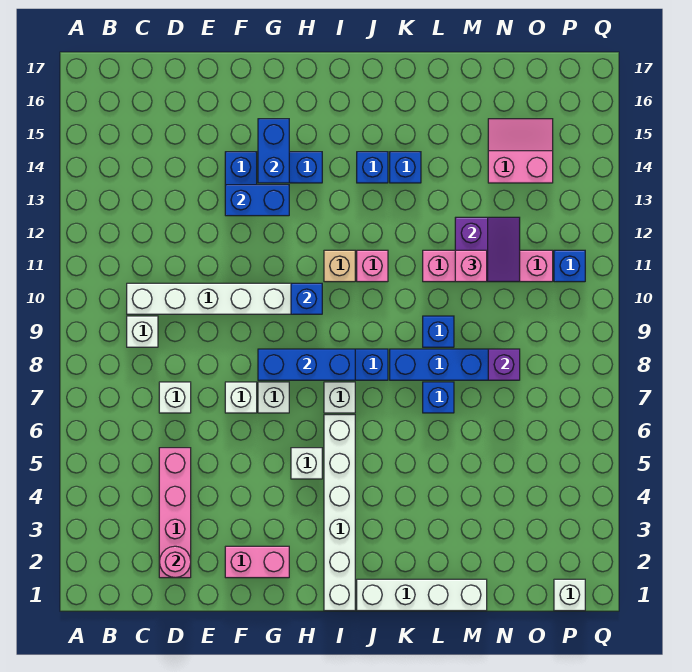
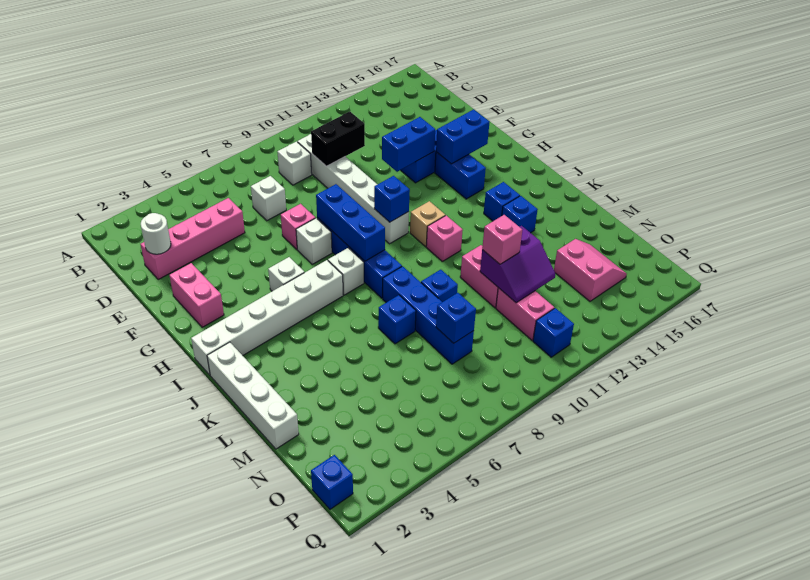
pink 1x1 round brick [159,546,191,578] -> white 1x1 round brick [141,213,171,254]
none -> black 1x2 brick [311,112,365,166]
white 1x1 brick [225,382,257,413] -> pink 1x1 brick [281,204,315,249]
blue 1x2 brick [225,185,289,216] -> blue 1x2 brick turned to [382,117,435,172]
purple 1x1 brick [488,349,520,380] -> blue 1x1 brick [436,293,476,343]
white 1x1 brick [554,579,585,611] -> blue 1x1 brick [311,455,353,509]

